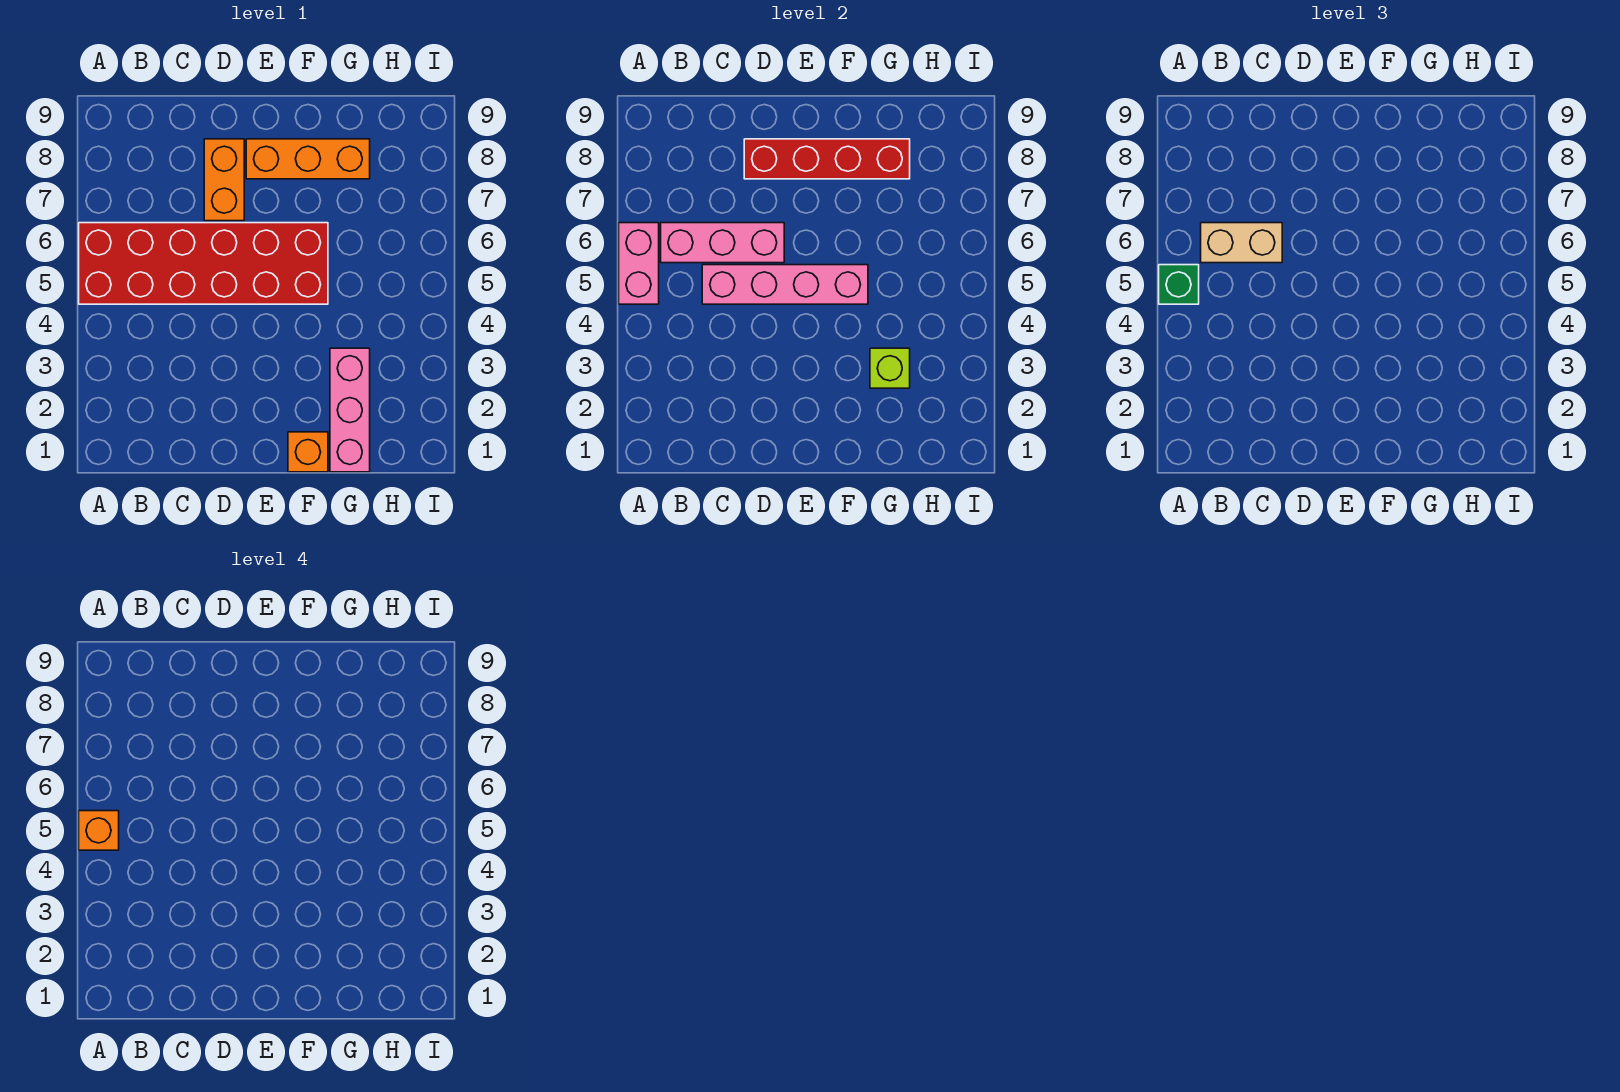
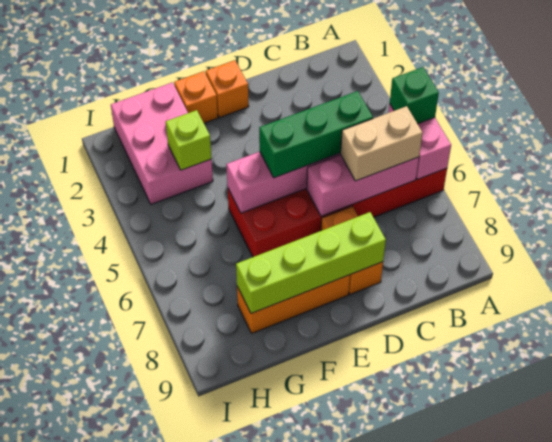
orange 1x1 brick [79,811,119,850] -> orange 1x1 brick moved to [206,60,249,118]
none -> green 1x3 brick [259,91,373,178]
red 1x4 brick [744,139,910,179] -> lime 1x4 brick [236,212,386,313]
pink 1x3 brick [330,348,370,472] -> pink 2x3 brick [111,82,213,204]

